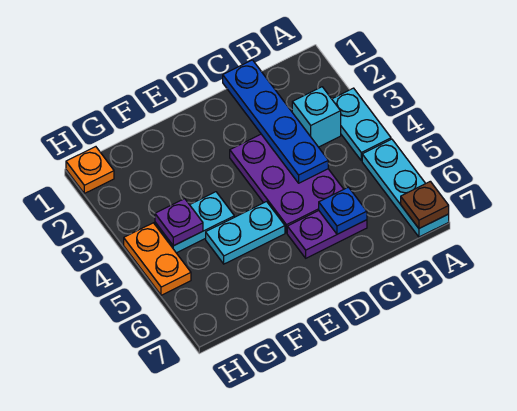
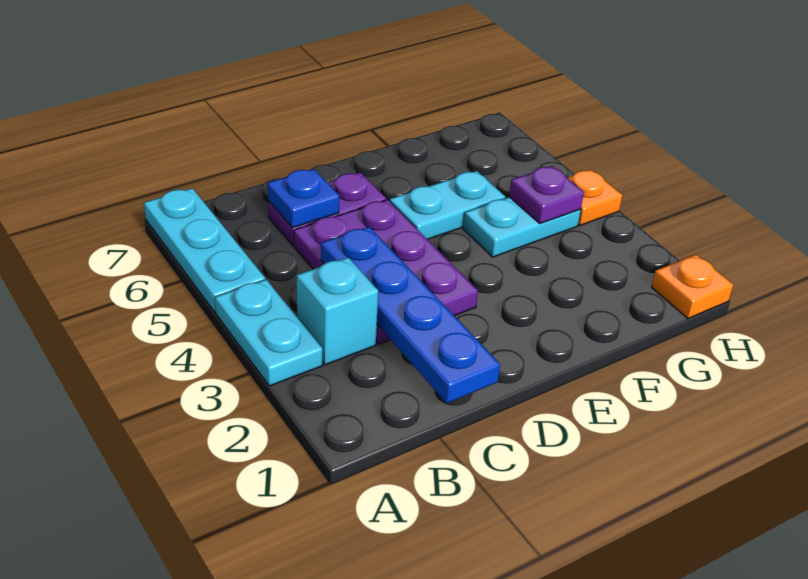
brown 1x1 plate [401,181,449,228] -> none
orange 1x2 plate [124,223,191,295] -> orange 1x1 plate [567,170,622,225]

